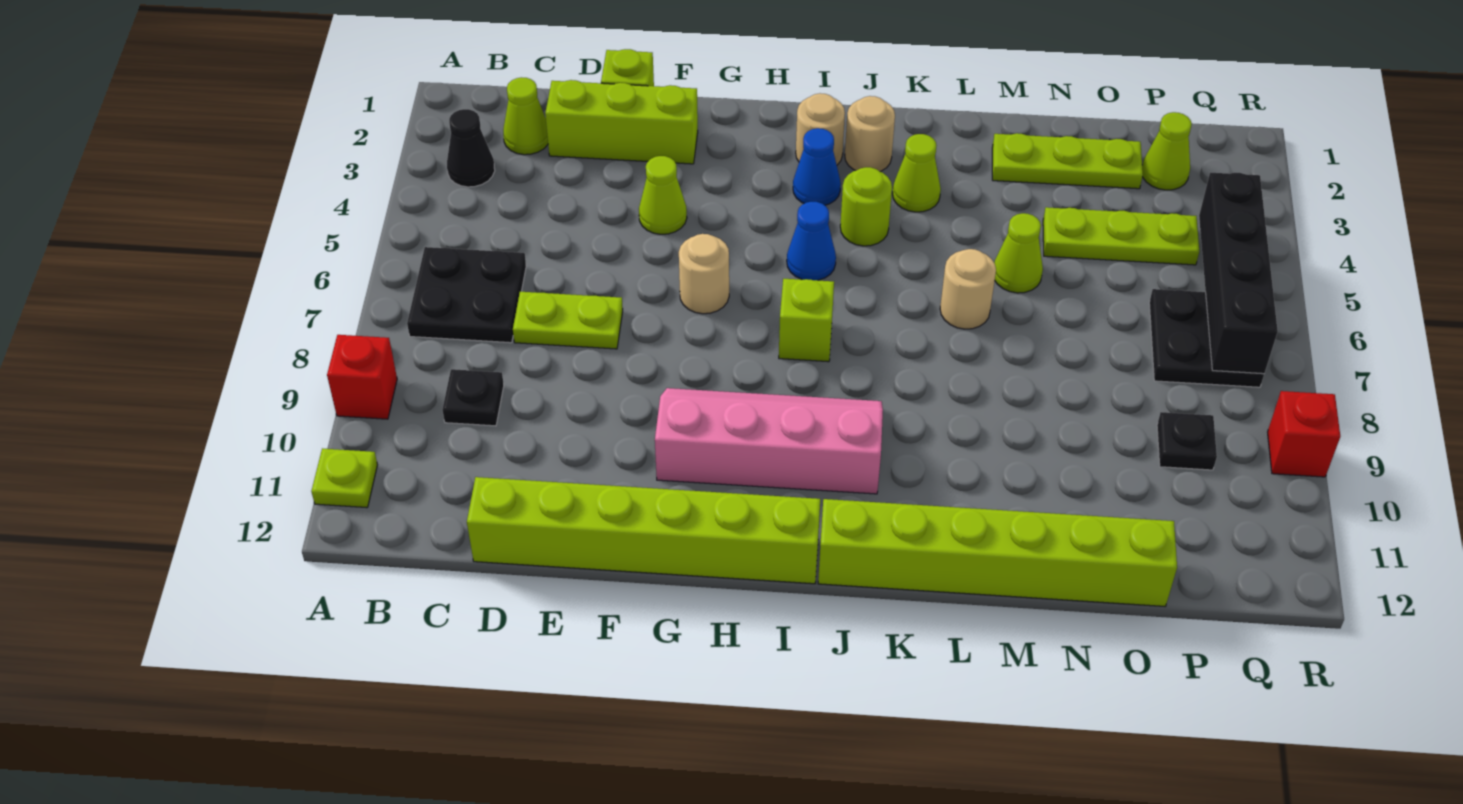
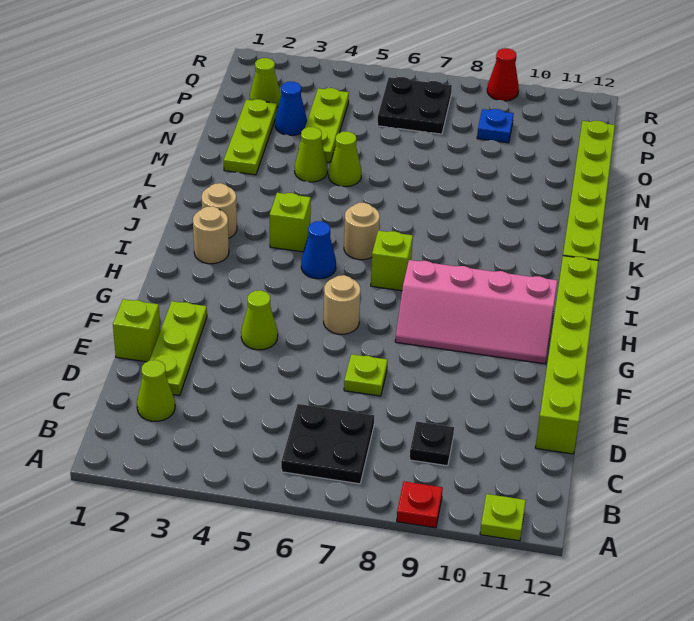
red 1x1 brick [327,335,397,419] -> red 1x1 plate [397,481,443,528]
black 1x1 cone [447,109,495,187] -> none
lime 1x3 brick [545,80,698,164] -> lime 1x3 plate [150,301,207,396]
lime 1x2 plate [513,292,623,349] -> lime 1x1 plate [344,354,388,396]
pink 2x4 slope [655,388,883,494] -> pink 2x4 slope turned to [395,260,557,364]
blue 1x1 cone [793,128,841,205] -> blue 1x1 cone moved to [275,82,307,135]
lime 1x1 round brick [840,167,892,246] -> lime 1x1 brick [270,193,311,252]
lime 1x1 cone [892,134,941,212] -> lime 1x1 cone moved to [295,127,327,182]
tan 1x1 round brick [940,249,996,329] -> tan 1x1 round brick moved to [344,203,380,260]
black 1x1 plate [1157,412,1217,470] -> blue 1x1 plate [477,109,514,143]
black 1x4 brick [1199,173,1278,374] -> none
red 1x1 brick [1268,391,1340,477] -> red 1x1 cone [487,48,519,101]

